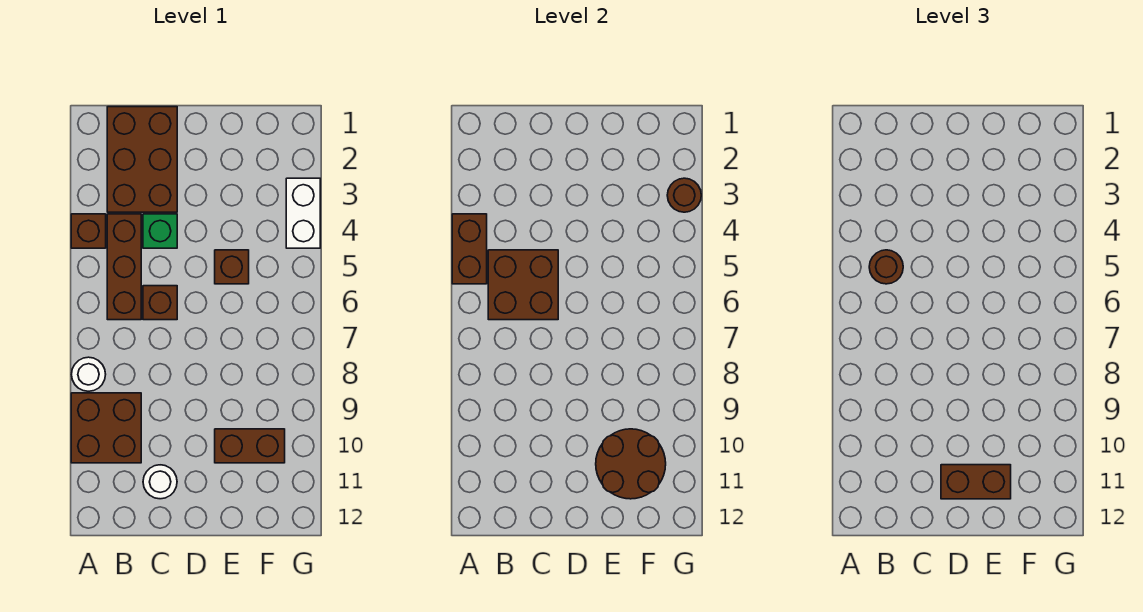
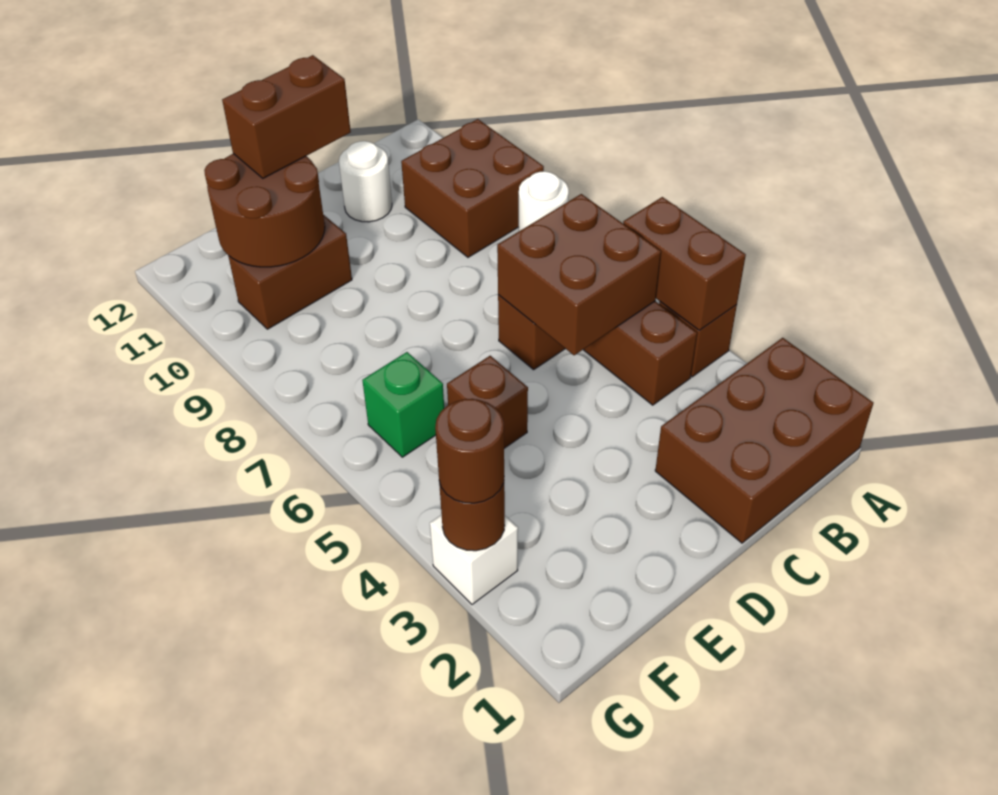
brown 2x3 brick [107,107,177,212] -> brown 2x3 brick turned to [655,338,873,543]
brown 1x1 round brick [869,250,903,284] -> brown 1x1 round brick moved to [435,399,504,503]
green 1x1 brick [143,214,177,248] -> green 1x1 brick moved to [362,352,444,457]
white 1x2 brick [286,178,320,248] -> white 1x1 brick [430,515,518,604]

